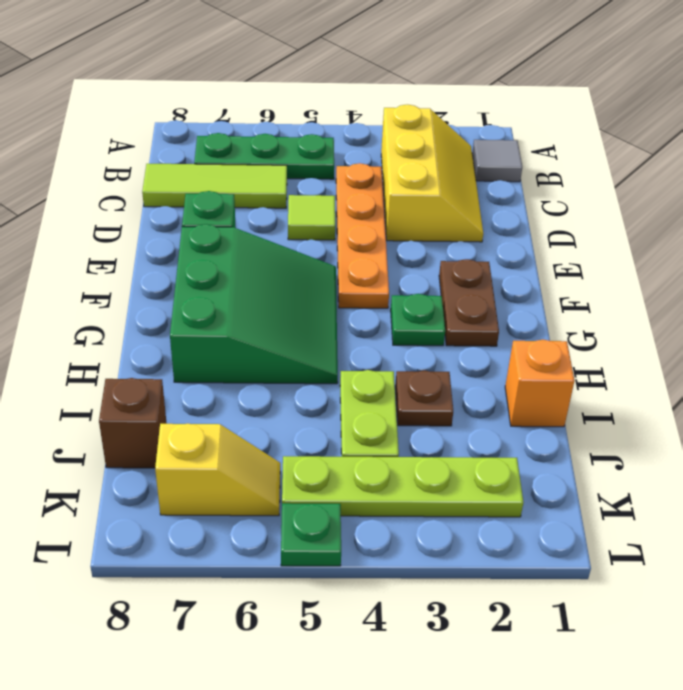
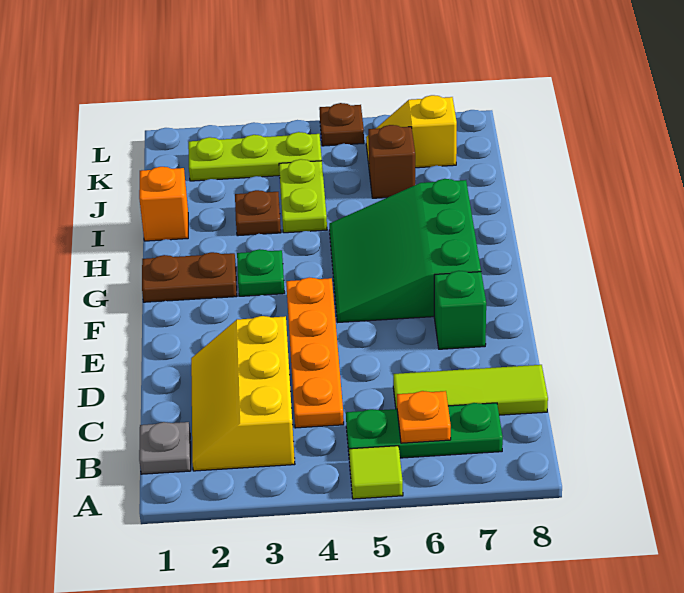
grey 1x1 tile [472,140,522,182] -> grey 1x1 plate [139,422,191,474]
none -> orange 1x1 plate [397,391,451,443]
lime 1x1 tile [288,195,335,240] -> lime 1x1 tile moved to [349,446,403,499]
brown 1x2 plate [439,259,499,346] -> brown 1x2 plate turned to [142,252,237,302]
brown 1x1 brick [99,378,167,468] -> brown 1x1 brick moved to [368,125,415,198]
lime 1x4 plate [282,456,524,517] -> lime 1x3 plate [188,132,322,181]
green 1x1 plate [281,503,341,566] -> brown 1x1 plate [319,103,364,146]

